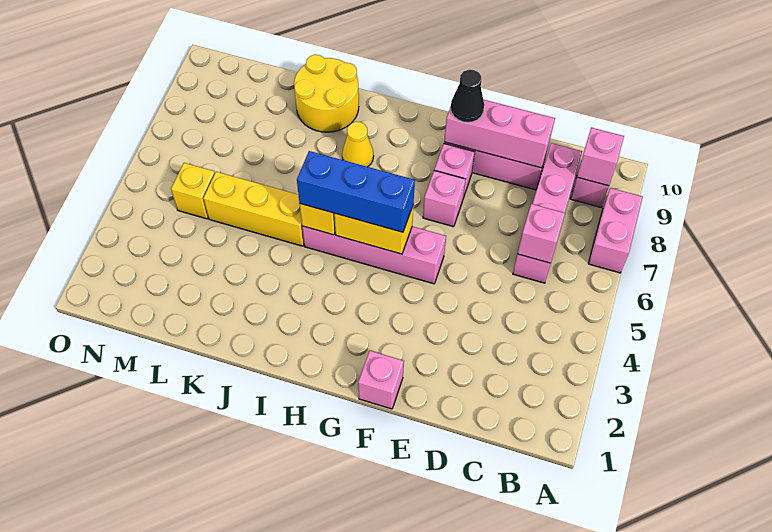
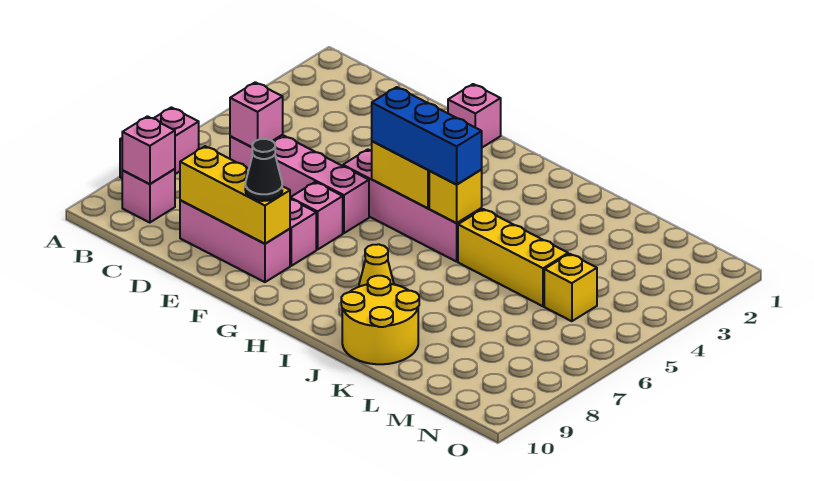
pink 1x4 brick [513,143,582,283] -> pink 1x4 brick turned to [230,135,369,233]
pink 1x3 brick [444,100,555,168] -> yellow 1x3 brick [180,146,290,244]

